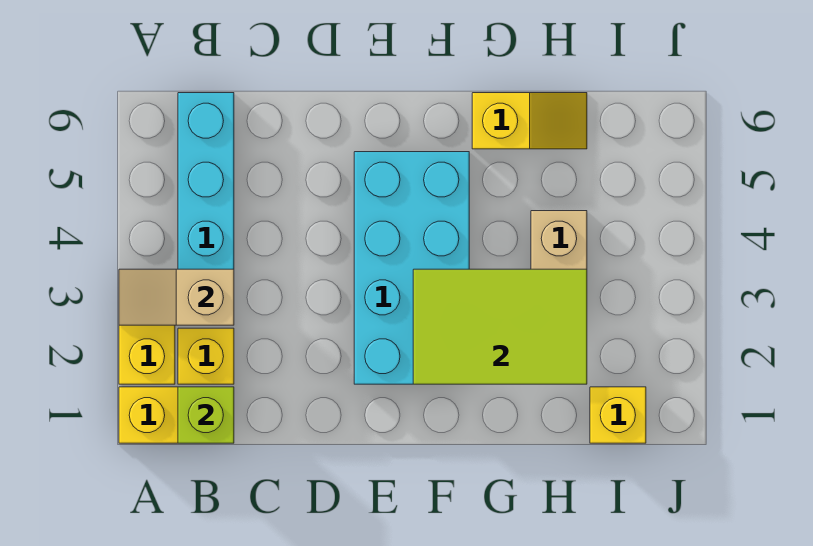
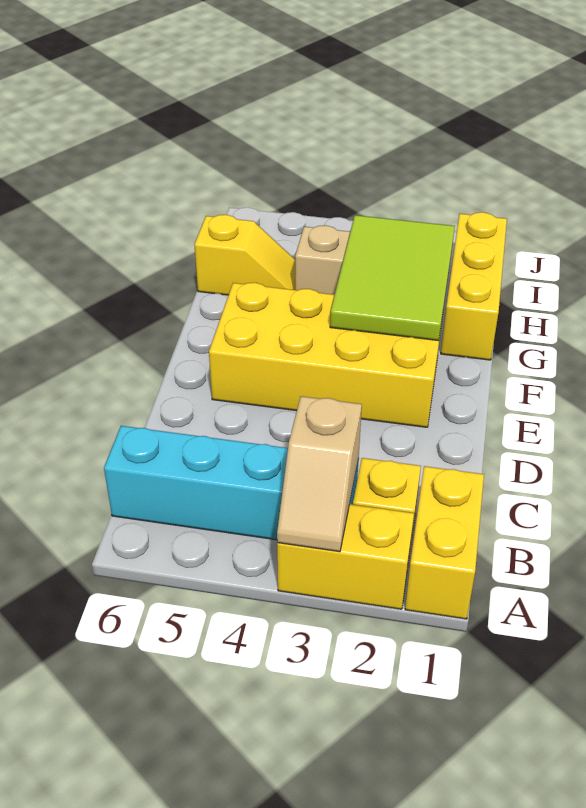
lime 1x1 brick [178,387,234,443] -> none
cyan 2x4 brick [354,152,469,384] -> yellow 2x4 brick [209,283,443,427]
yellow 1x2 slope [472,93,587,149] -> yellow 1x2 slope turned to [194,215,295,295]
yellow 1x1 brick [590,387,646,443] -> yellow 1x3 brick [441,212,507,360]

